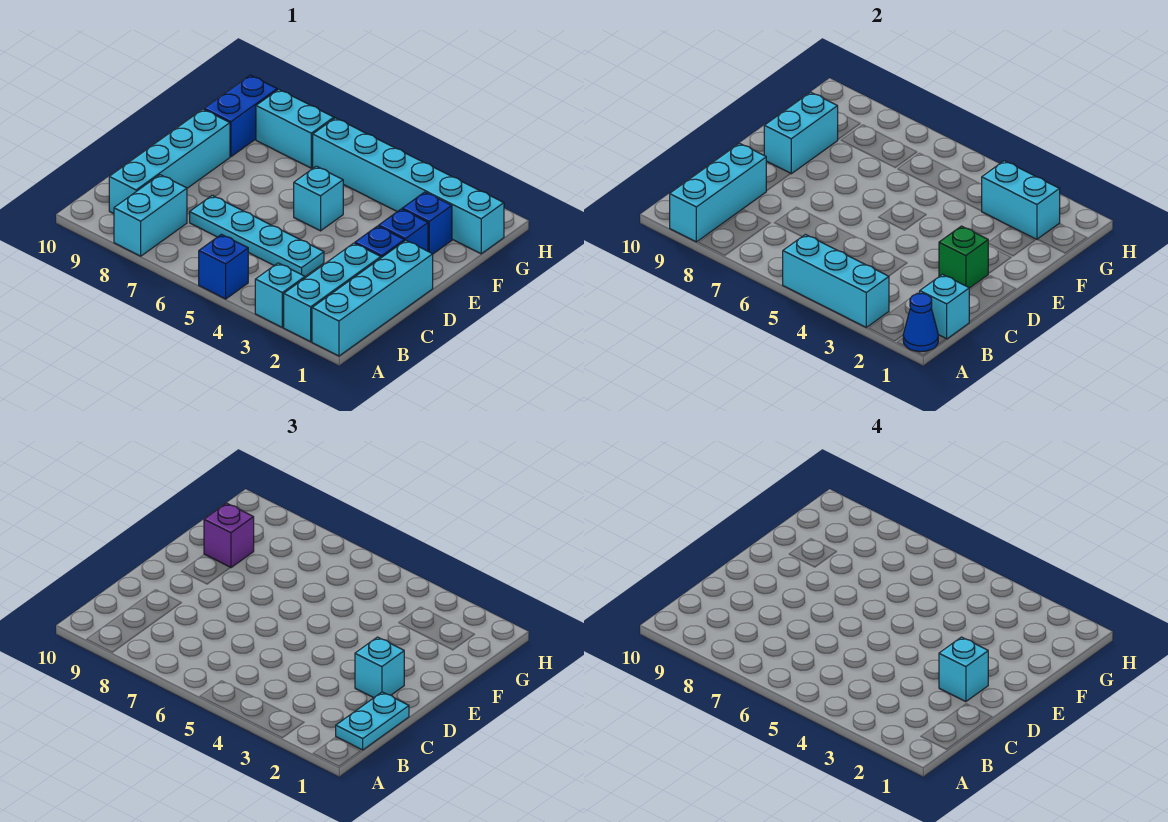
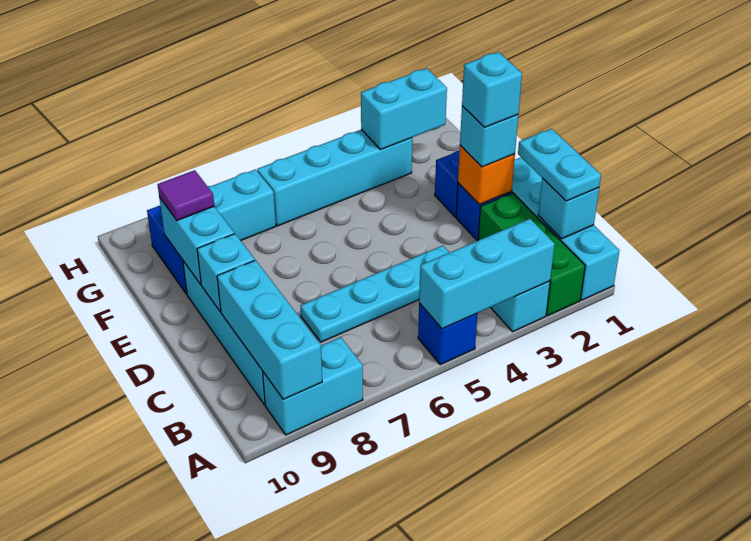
blue 1x1 cone [903,293,938,352] -> none
cyan 1x3 brick [284,243,381,342] -> green 1x3 brick [478,193,585,316]
cyan 1x2 brick [114,175,187,256] -> cyan 1x2 brick turned to [263,337,363,435]
green 1x1 brick [939,226,988,288] -> orange 1x1 brick [458,145,515,204]
cyan 1x1 brick [294,166,343,231] -> cyan 1x1 brick moved to [197,234,255,312]
blue 1x1 brick [402,192,452,254] -> none
purple 1x1 brick [204,503,254,568] -> purple 1x1 tile [158,170,214,220]
cyan 1x6 brick [313,118,504,254] -> cyan 1x4 brick [257,129,412,226]

